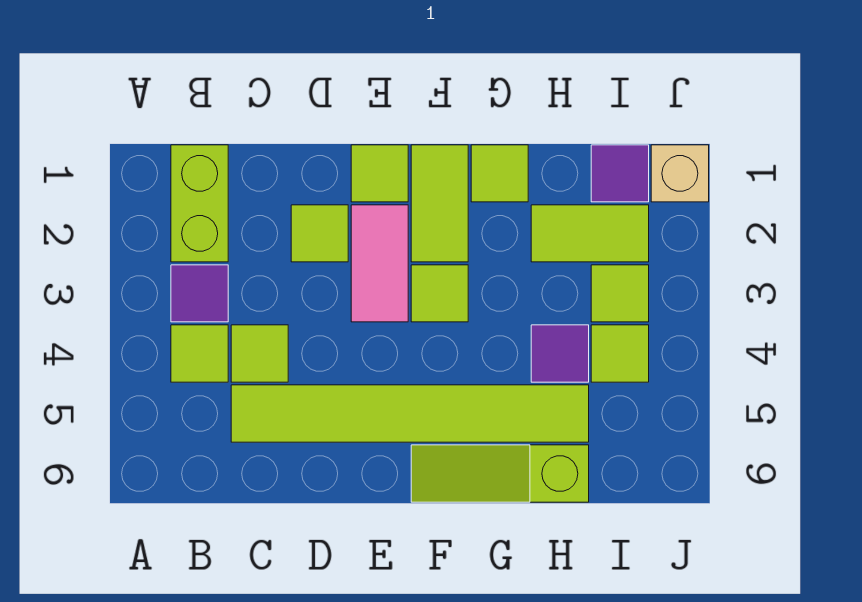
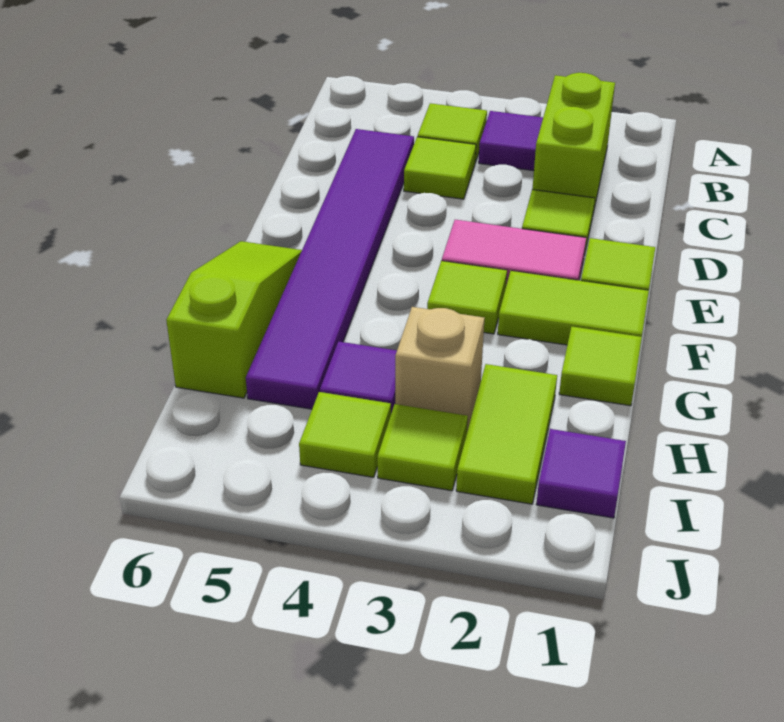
lime 1x2 brick [171,145,228,262] -> lime 1x2 brick turned to [532,73,615,213]
lime 1x6 tile [231,385,589,442] -> purple 1x6 tile [246,129,414,409]
tan 1x1 brick [651,145,709,202] -> tan 1x1 brick moved to [395,307,484,431]

